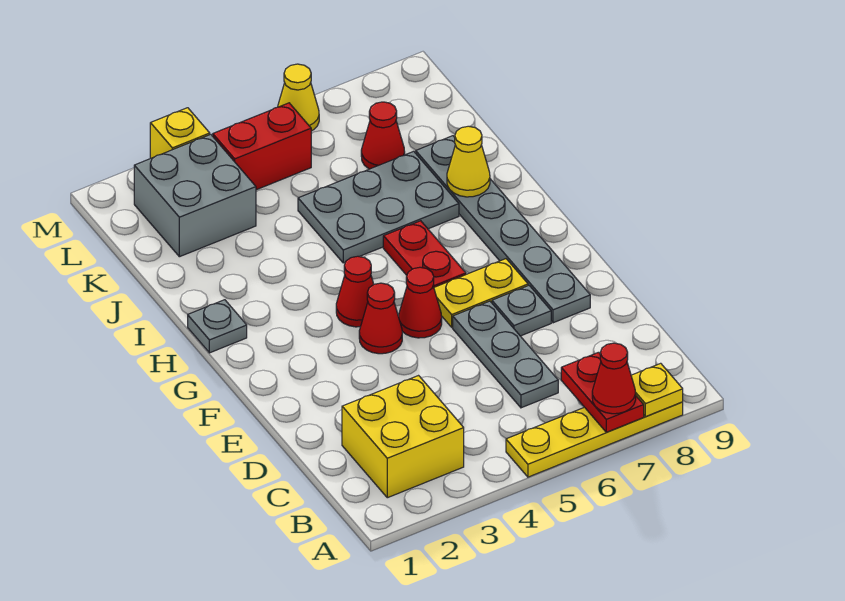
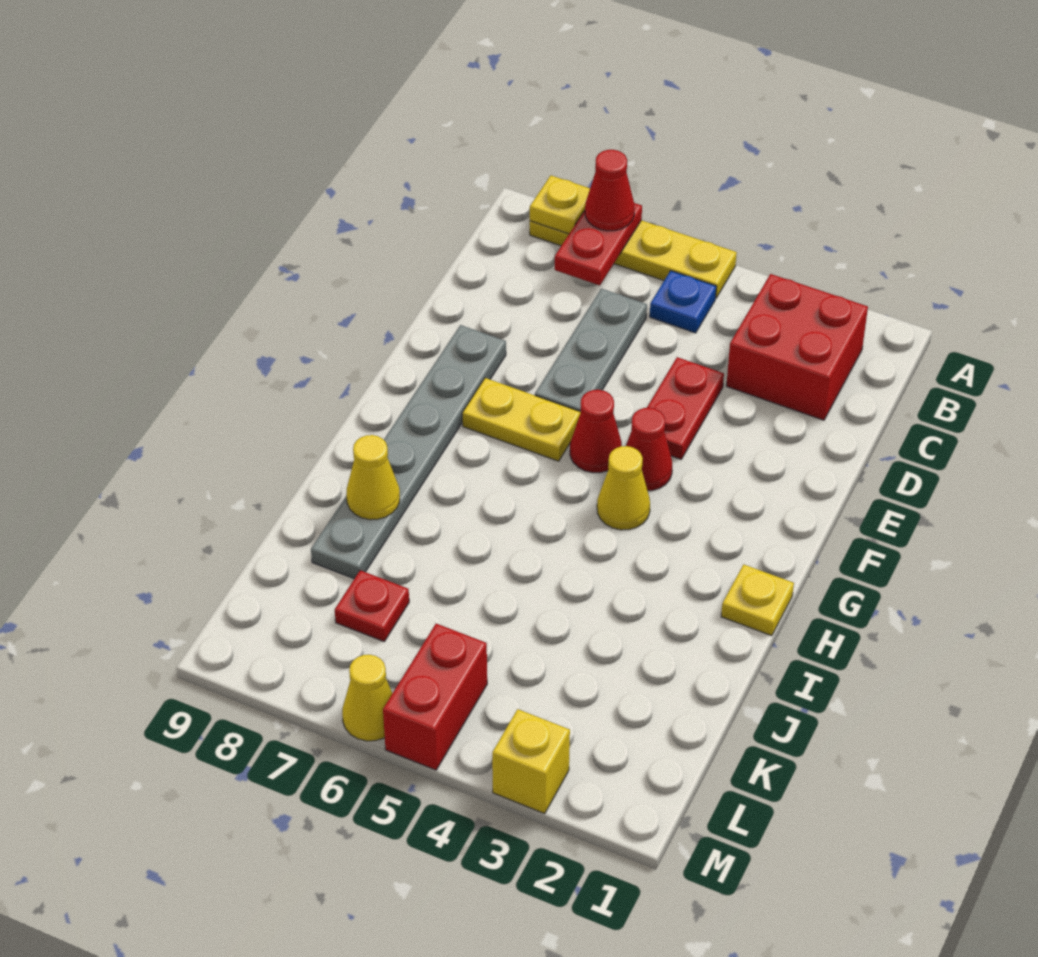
yellow 2x2 brick [342,376,464,498] -> red 2x2 brick [726,274,868,420]
none -> blue 1x1 plate [650,271,716,333]
grey 1x1 plate [492,286,551,336] -> none
red 1x1 cone [336,256,374,327] -> yellow 1x1 cone [597,446,650,530]
red 1x2 plate [383,221,466,287] -> red 1x2 plate moved to [647,357,724,459]
grey 1x1 plate [188,300,247,353] -> yellow 1x1 plate [721,565,794,636]
grey 2x3 plate [298,151,459,263] -> none
grey 2x2 brick [134,134,256,257] -> none
red 1x1 cone [361,102,405,169] -> red 1x1 plate [335,570,409,641]
red 1x2 brick [213,103,311,190] -> red 1x2 brick turned to [383,624,487,770]

